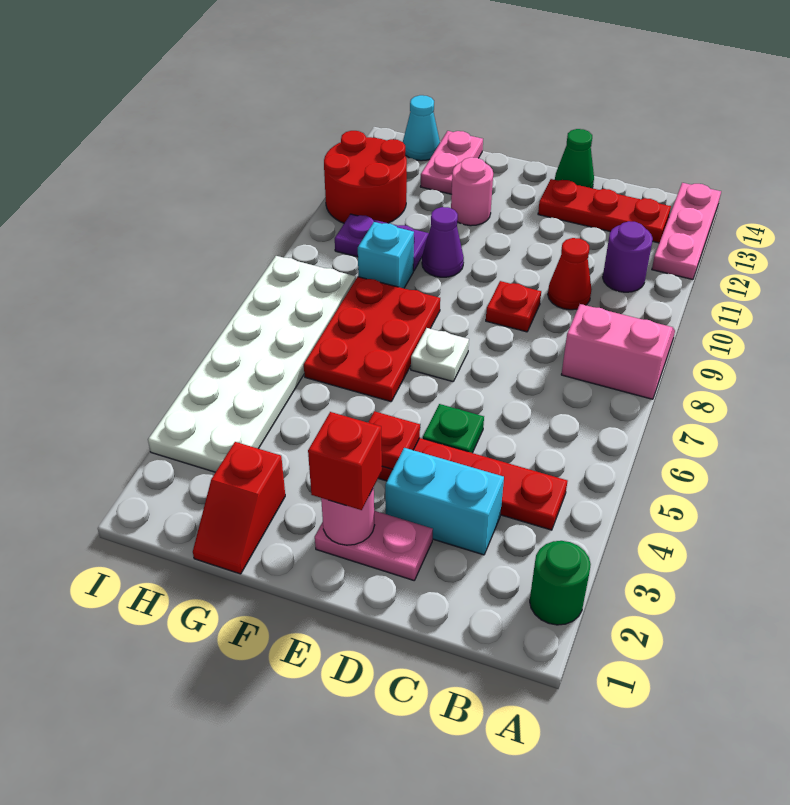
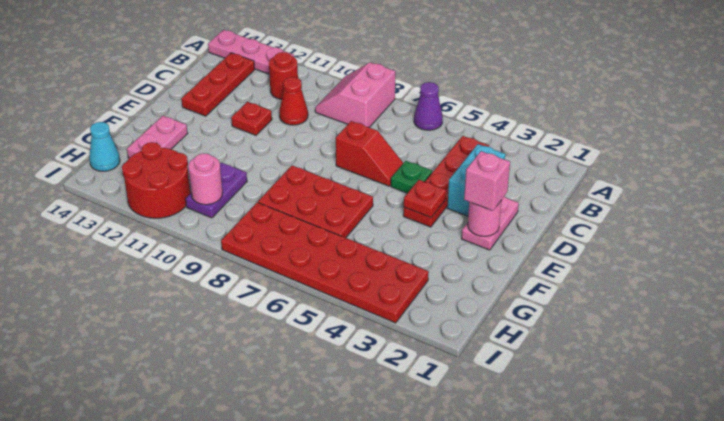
green 1x1 round brick [530,541,591,625] -> none
purple 1x1 round brick [603,221,653,292] -> red 1x1 round brick [269,52,298,99]
red 1x1 plate [486,281,541,332] -> red 1x1 plate moved to [231,102,272,135]
green 1x1 cone [555,129,594,188] -> none
red 1x1 brick [308,412,382,510] -> pink 1x1 brick [464,151,510,211]
white 1x1 plate [411,328,469,382] -> none
purple 1x1 cone [422,207,464,277] -> purple 1x1 cone moved to [414,82,443,130]
pink 1x1 round brick [451,157,493,226] -> pink 1x1 round brick moved to [188,153,223,205]
red 1x2 slope [193,442,285,574] -> red 1x2 slope moved to [336,121,403,186]
cyan 1x1 brick [358,222,414,288] -> none
pink 1x2 plate [420,131,483,194] -> pink 1x2 plate turned to [127,116,188,158]
white 2x6 plate [148,256,356,472] -> red 2x6 plate [221,202,429,323]

